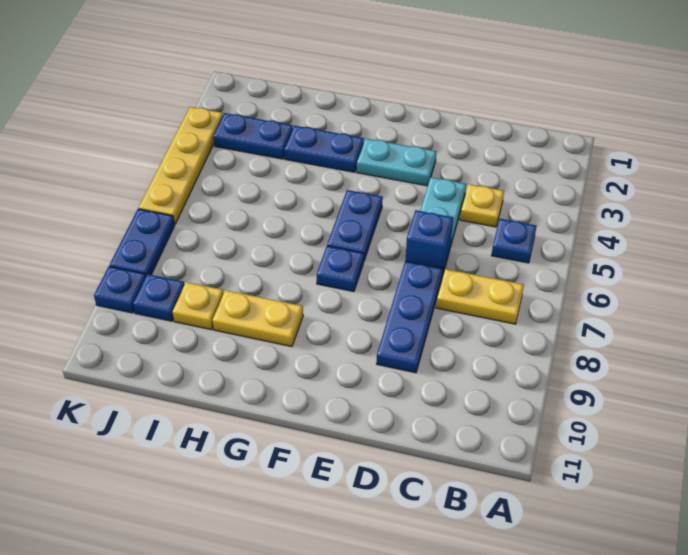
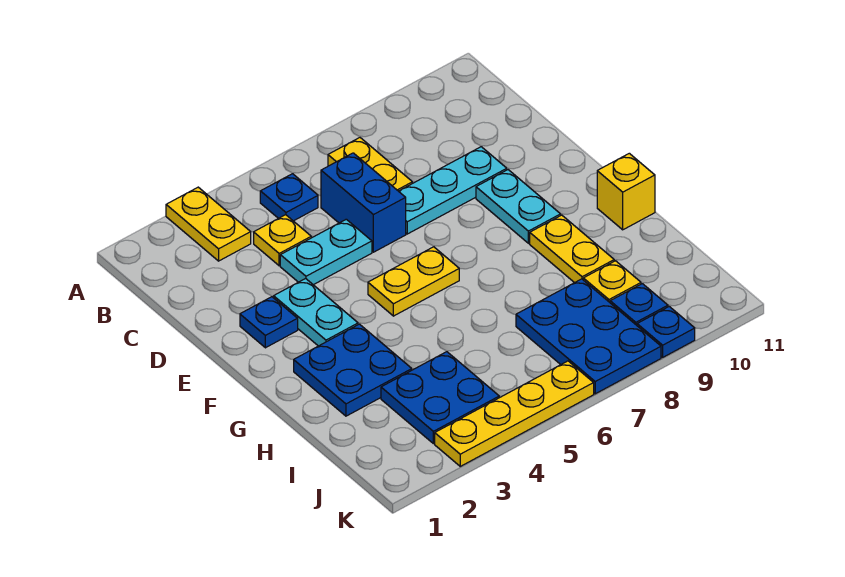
none -> yellow 1x2 plate [166,187,251,261]
blue 1x1 brick [405,210,453,276] -> blue 1x2 brick [321,153,406,252]
blue 1x3 plate [377,261,443,373] -> cyan 1x3 plate [399,147,507,234]
none -> cyan 1x2 plate [476,170,561,243]
blue 1x2 plate [327,190,383,261] -> yellow 1x2 plate [368,247,459,316]
blue 1x1 plate [317,246,364,292] -> blue 1x1 plate moved to [240,297,298,348]
blue 1x2 plate [284,126,364,172] -> blue 2x2 plate [294,324,412,416]
none -> yellow 1x1 brick [597,153,655,230]
blue 1x2 plate [213,113,293,159] -> blue 2x2 plate [381,352,499,444]
blue 1x2 plate [110,209,175,276] -> blue 2x3 plate [516,279,661,394]

